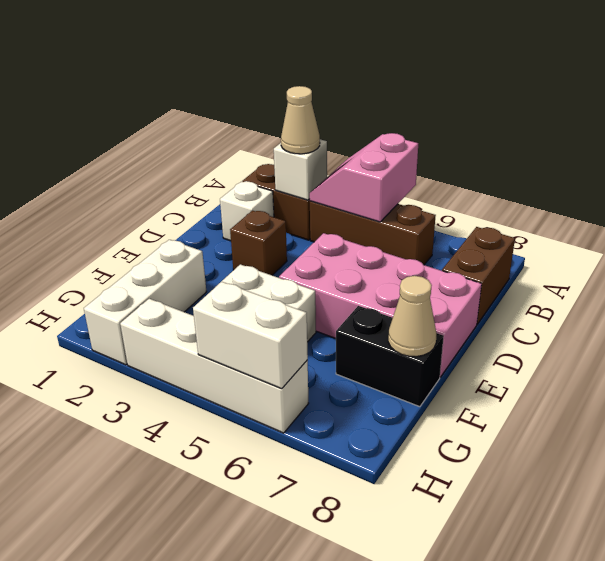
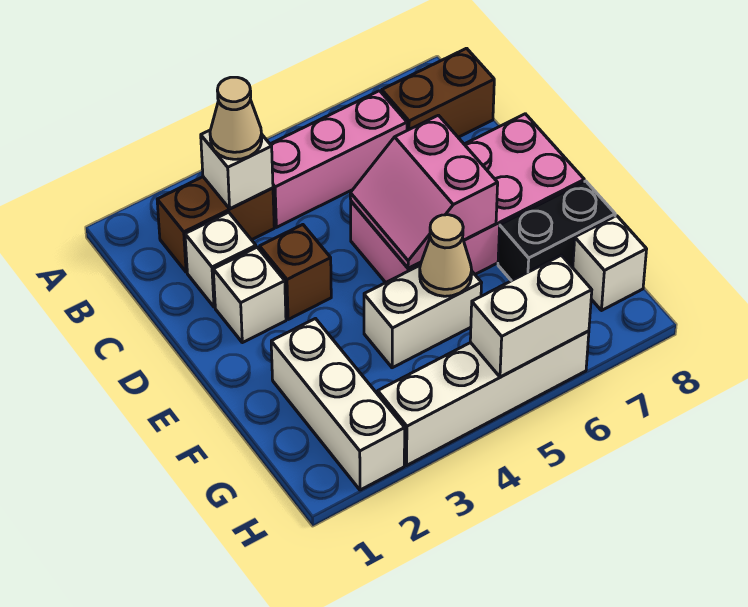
pink 2x2 slope [310,133,418,222] -> pink 2x2 slope moved to [350,115,498,268]
brown 1x3 brick [310,201,436,265] -> pink 1x3 brick [270,91,407,227]
brown 1x2 brick [442,227,515,324] -> brown 1x2 brick turned to [382,48,494,137]
none -> white 1x1 brick [213,247,286,343]
tan 1x1 cone [388,276,436,357] -> tan 1x1 cone moved to [420,215,472,296]
none -> white 1x1 brick [573,216,647,311]

